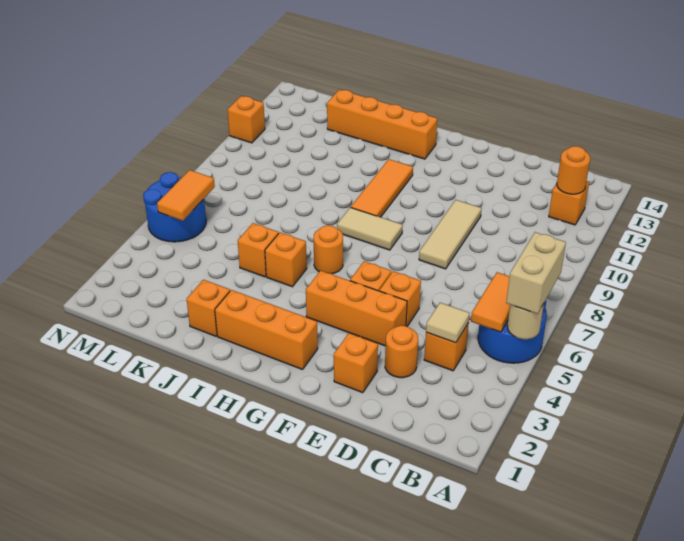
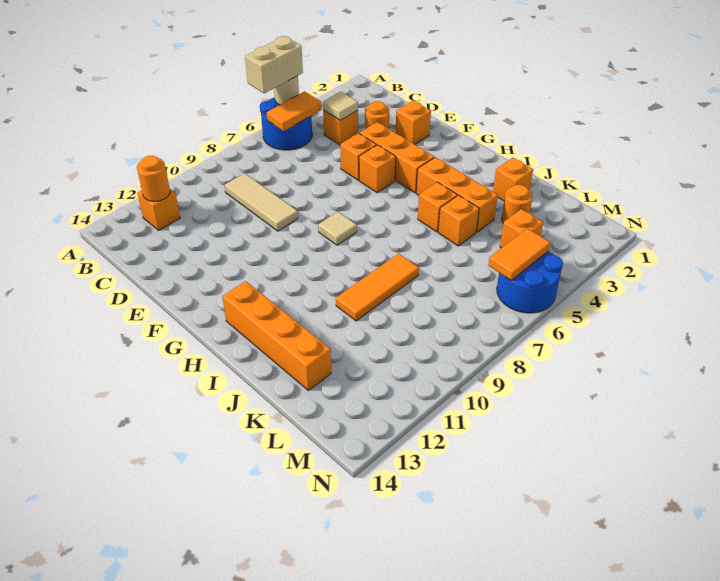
tan 1x3 tile [419,200,481,269] -> tan 1x3 tile turned to [225,173,298,231]
orange 1x3 brick [215,290,318,370] -> orange 1x3 brick moved to [416,157,498,232]
tan 1x2 tile [337,207,403,250] -> tan 1x1 tile [318,212,357,245]
orange 1x1 round brick [314,225,343,274] -> orange 1x1 round brick moved to [502,185,533,223]
orange 1x3 tile [351,159,413,217] -> orange 1x3 tile moved to [336,254,419,321]
orange 1x1 brick [228,96,265,143] -> orange 1x1 brick moved to [500,209,543,248]

